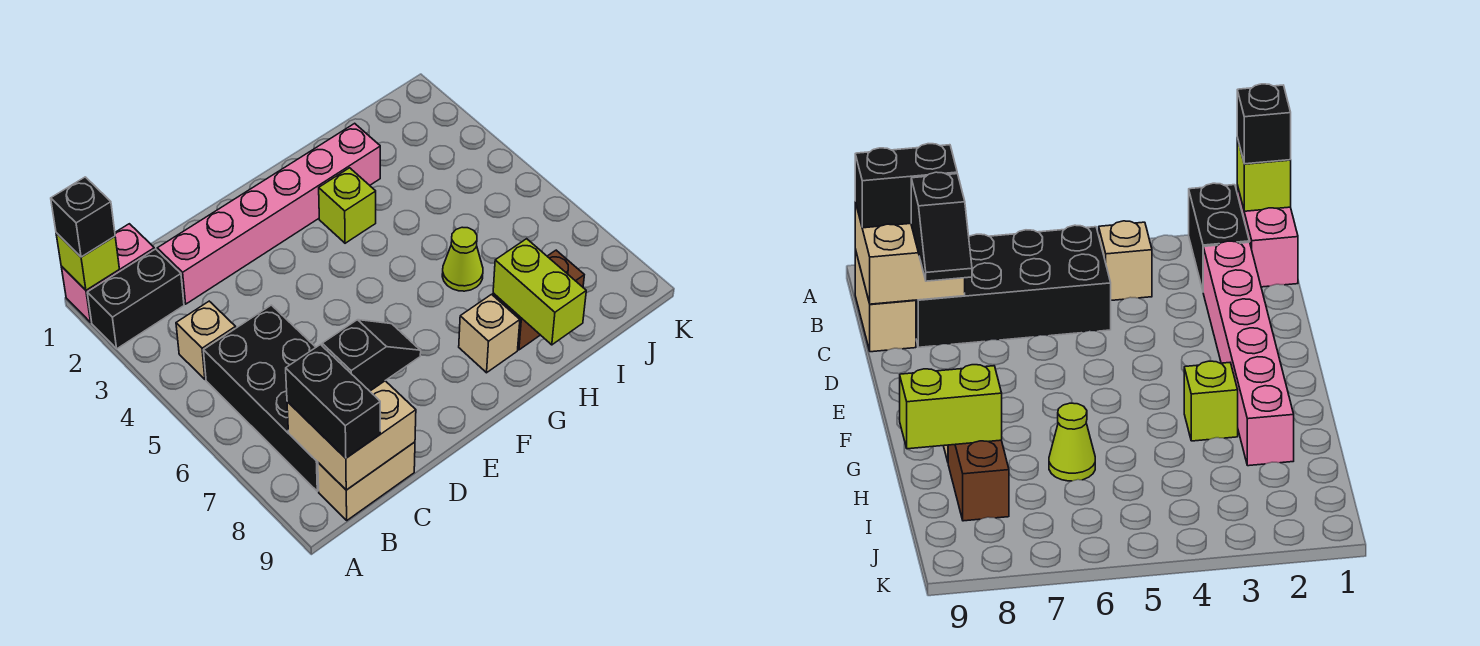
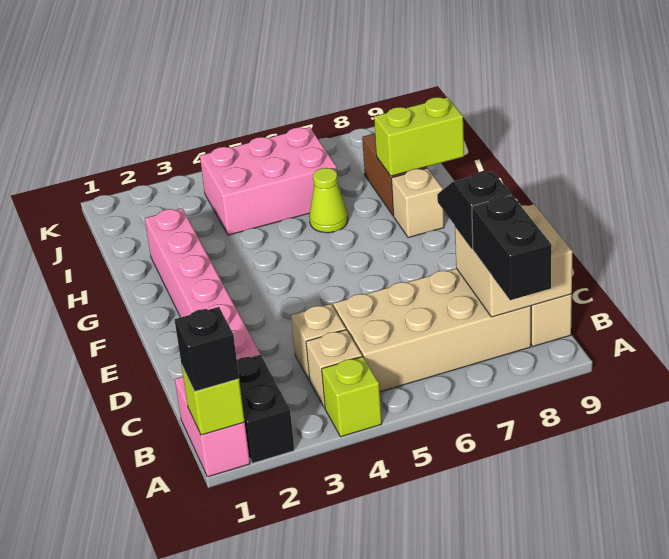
black 2x4 brick [204,305,319,491] -> tan 2x4 brick [333,268,531,392]
black 1x2 brick [286,345,380,458] -> black 1x2 brick turned to [472,195,551,300]
none -> tan 1x1 brick [291,304,346,381]
lime 1x1 brick [319,168,376,243] -> lime 1x1 brick moved to [322,357,382,437]
none -> pink 2x3 brick [200,127,337,235]

